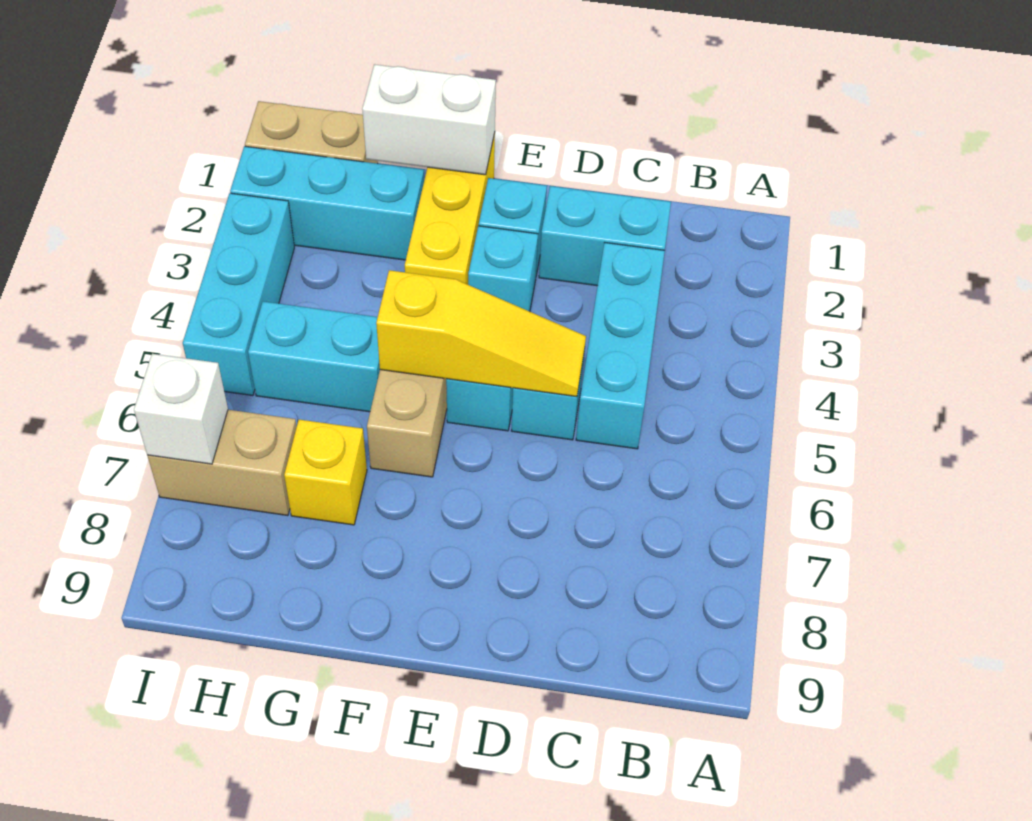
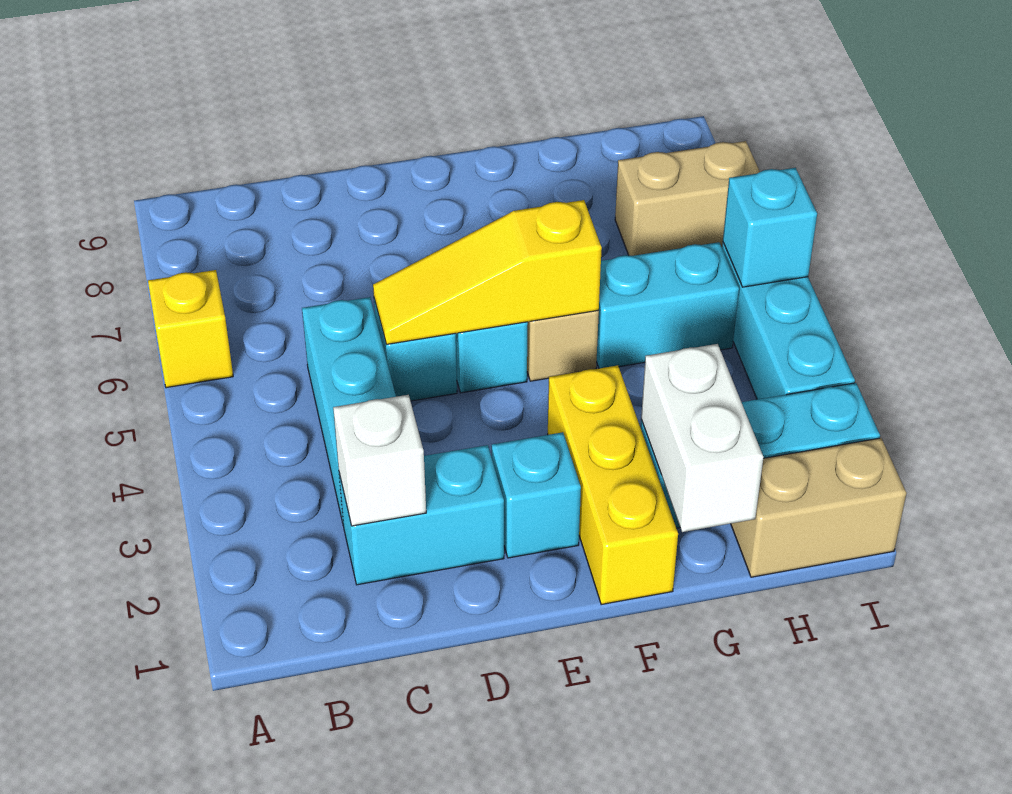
cyan 1x1 brick [468,226,538,311] -> cyan 1x1 brick moved to [723,168,817,287]
white 1x2 brick [362,64,496,175] -> white 1x2 brick turned to [641,344,764,532]
yellow 1x1 brick [284,420,367,525] -> yellow 1x1 brick moved to [148,270,233,388]
white 1x1 brick [134,354,228,464] -> white 1x1 brick moved to [333,395,426,526]

